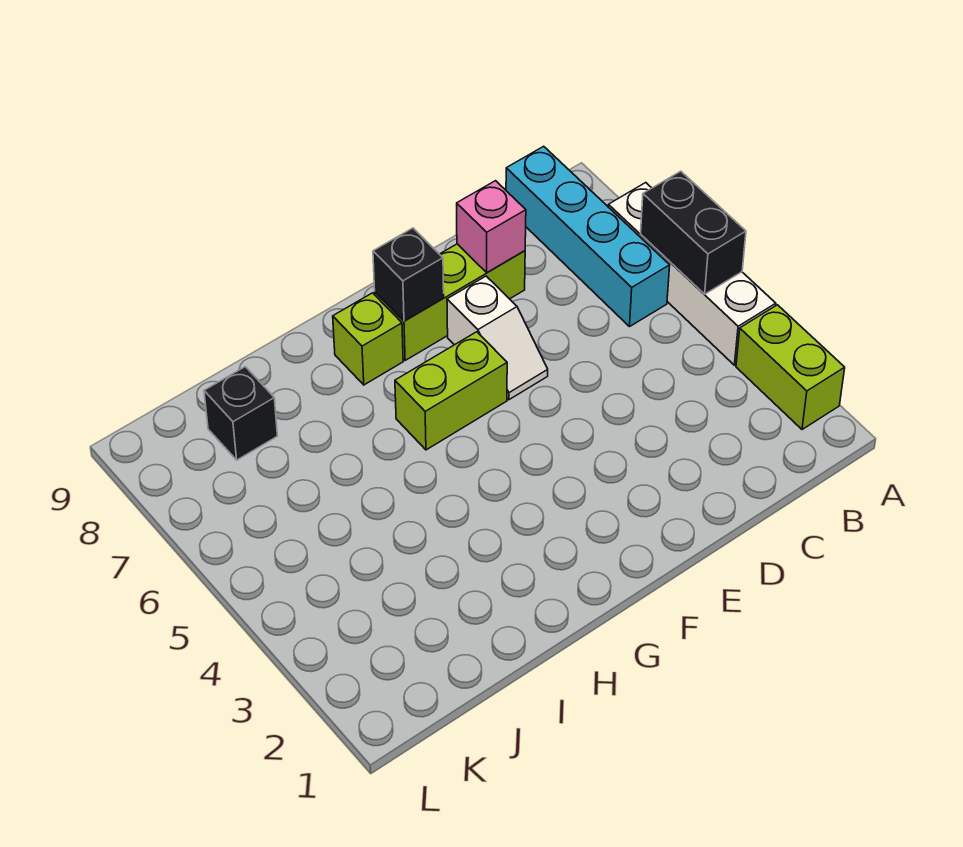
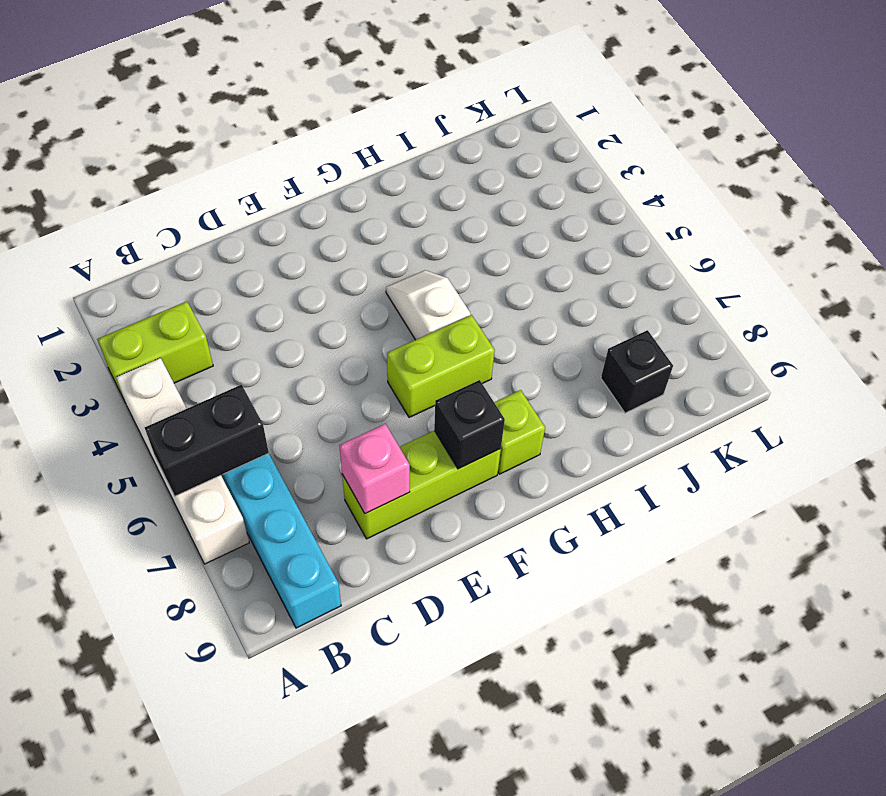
lime 1x2 brick [736,305,845,430] -> lime 1x2 brick turned to [97,301,213,401]
black 1x2 brick [641,171,746,294] -> black 1x2 brick turned to [145,385,269,496]
white 1x2 slope [447,276,548,400] -> white 1x2 slope moved to [386,270,470,340]

